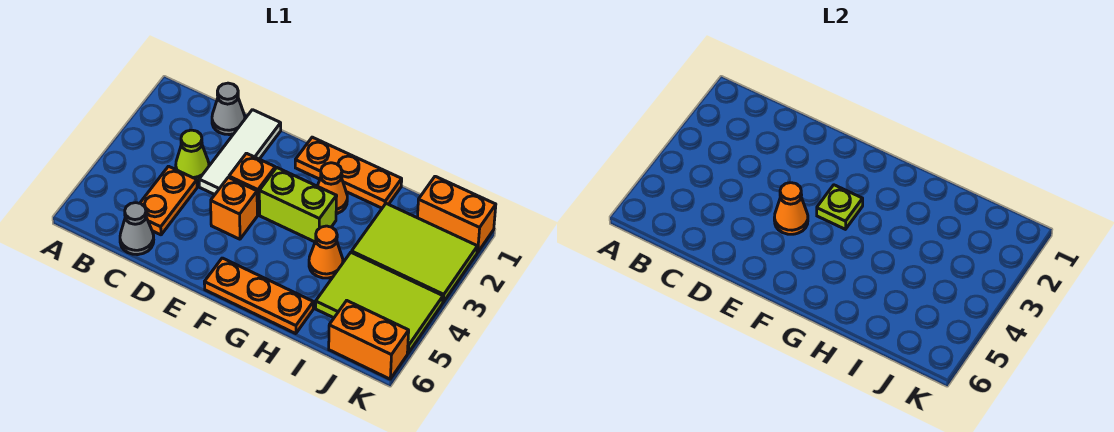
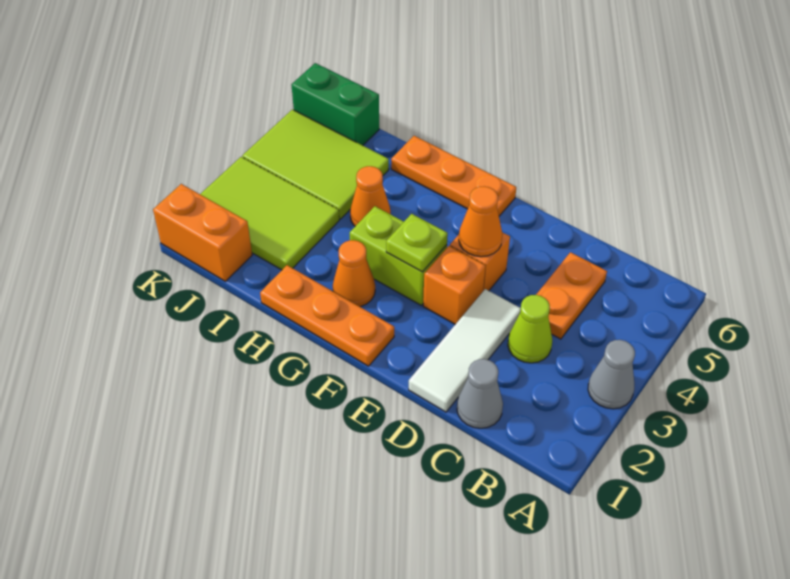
grey 1x1 cone [120,203,154,255] -> grey 1x1 cone moved to [588,340,635,409]
orange 1x2 brick [329,301,409,379] -> green 1x2 brick [292,63,379,145]

